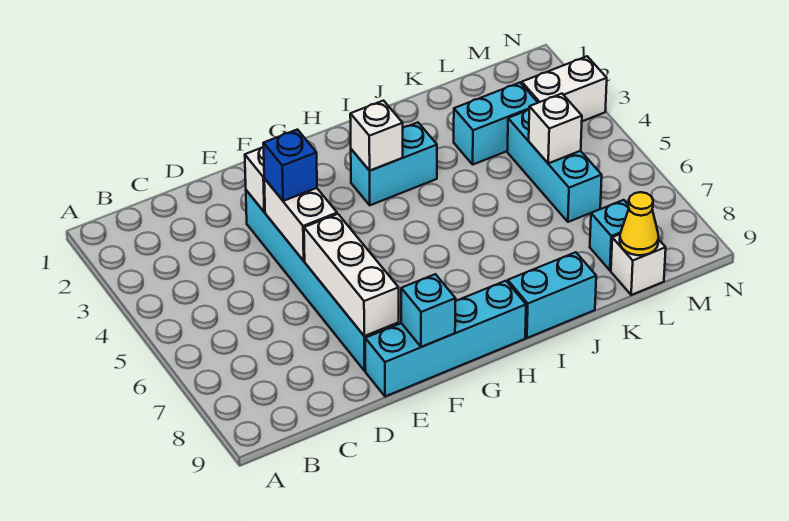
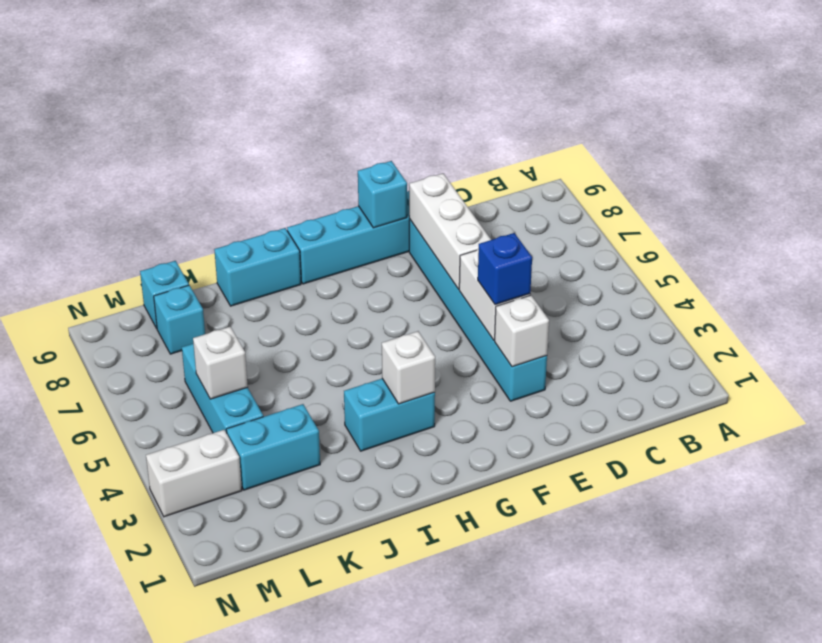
white 1x1 brick [611,234,666,295] -> cyan 1x1 brick [140,261,189,328]
yellow 1x1 cone [620,192,659,255] -> none

